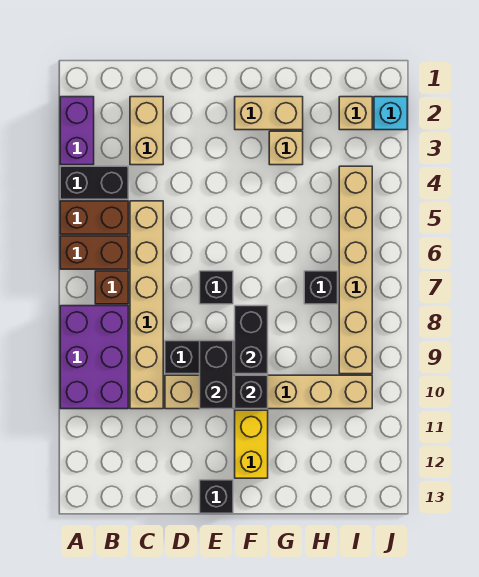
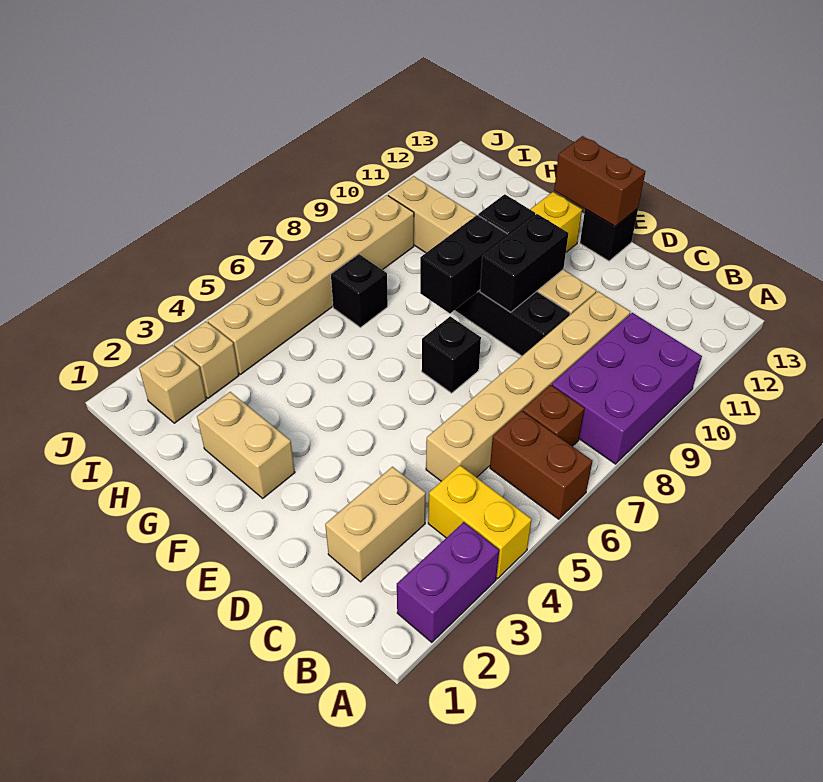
black 1x2 brick [60,166,128,199] -> yellow 1x2 brick [428,465,532,578]
brown 1x2 brick [60,201,128,234] -> brown 1x2 brick moved to [554,136,645,227]
tan 1x1 brick [269,131,303,165] -> tan 1x1 brick moved to [174,321,239,398]
cyan 1x1 brick [374,97,407,130] -> none

